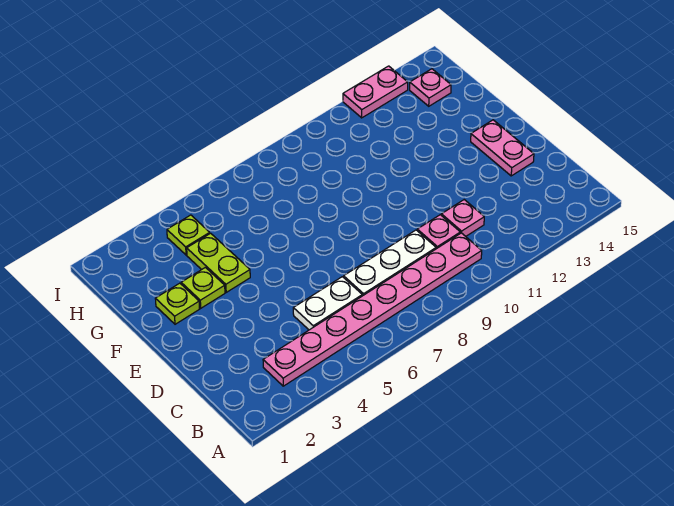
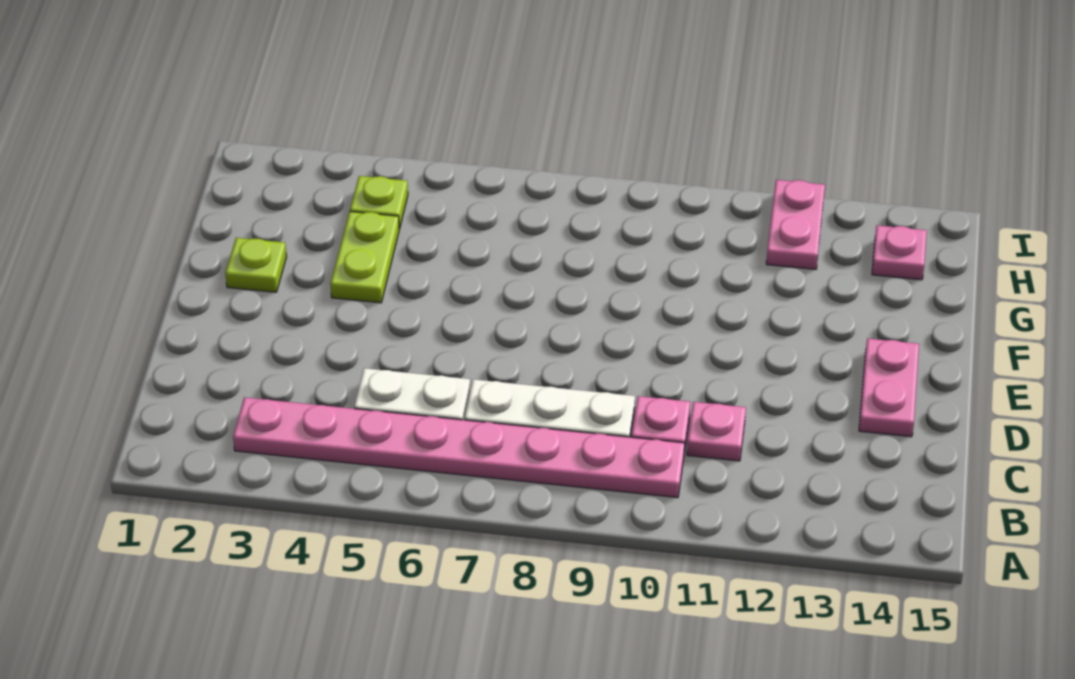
lime 1x1 plate [181,267,225,308] -> none
pink 1x2 plate [343,66,408,118] -> pink 1x2 plate turned to [766,180,825,269]

